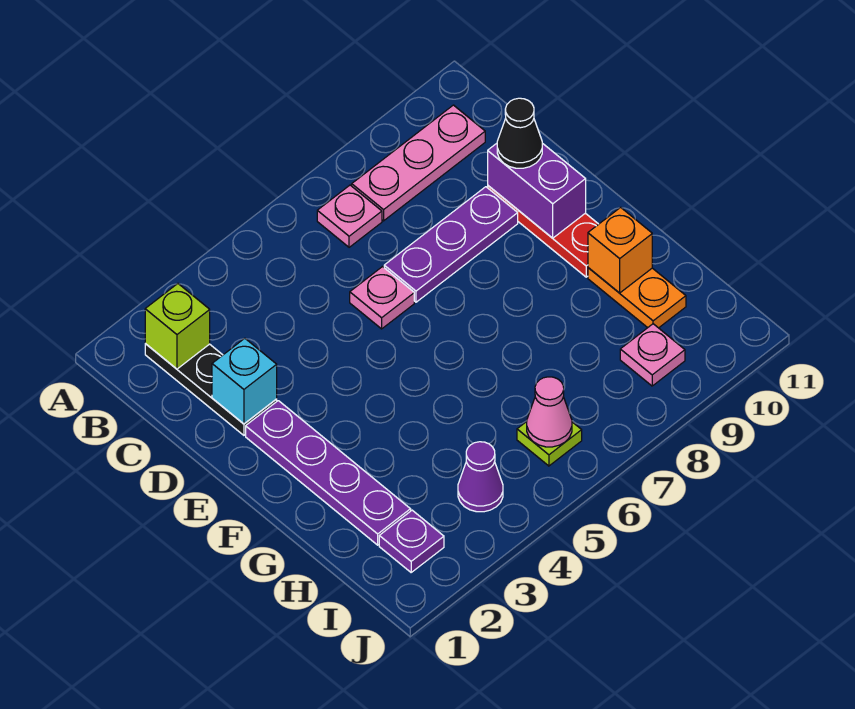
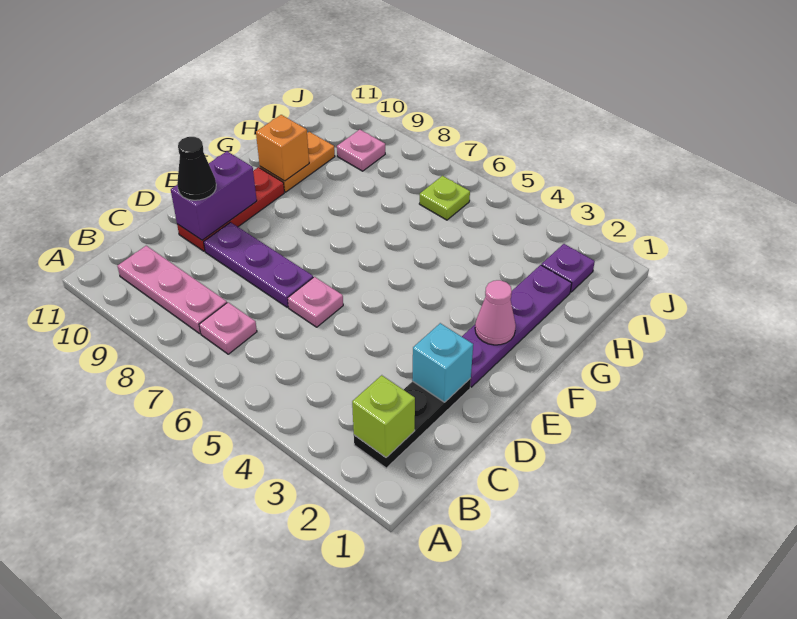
purple 1x1 cone [458,442,503,512] -> none
pink 1x1 cone [527,377,572,447] -> pink 1x1 cone moved to [475,280,516,345]

